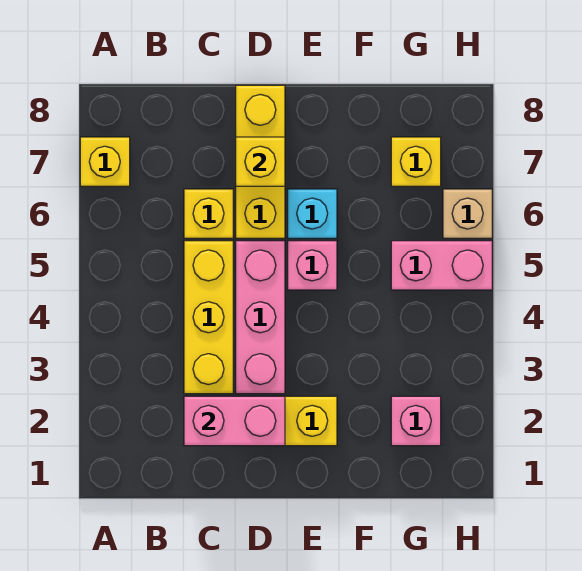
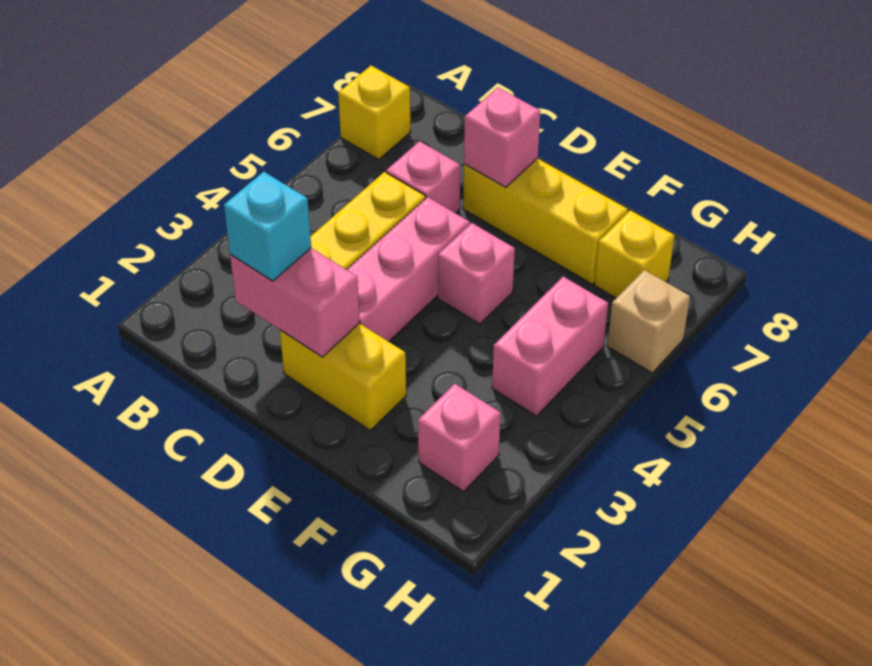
yellow 1x1 brick [184,189,233,238] -> pink 1x1 brick [386,141,460,213]
yellow 1x3 brick [236,85,285,238] -> yellow 1x3 brick turned to [463,158,628,284]
yellow 1x1 brick [236,137,285,186] -> pink 1x1 brick [464,87,540,187]
cyan 1x1 brick [288,189,337,238] -> cyan 1x1 brick moved to [224,172,311,281]
pink 1x2 brick [391,241,492,290] -> pink 1x2 brick turned to [492,277,608,416]

